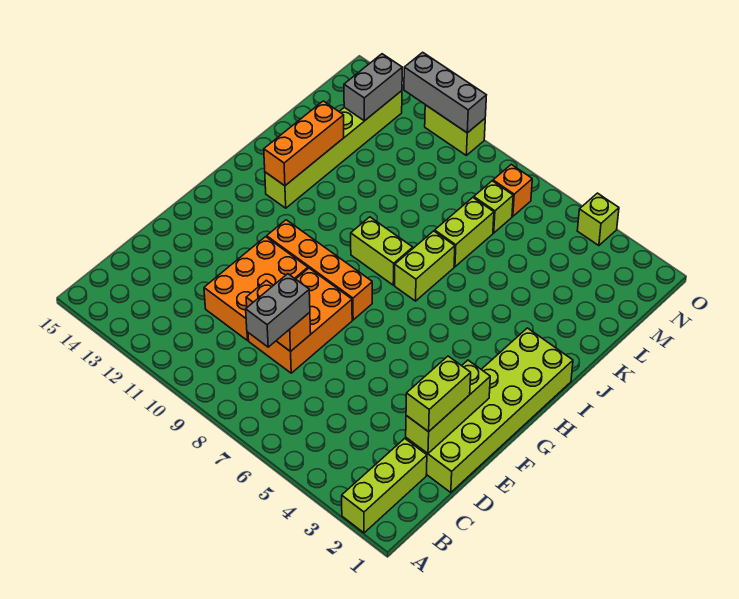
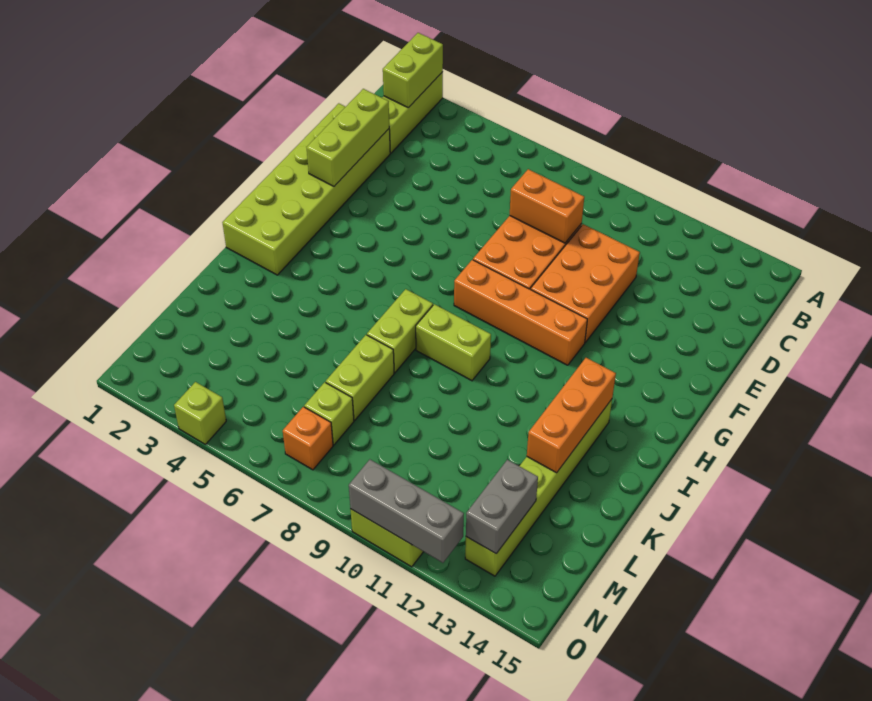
grey 1x2 brick [246,274,310,347] -> none
lime 1x2 brick [406,356,471,432] -> lime 1x2 brick moved to [383,33,443,108]

